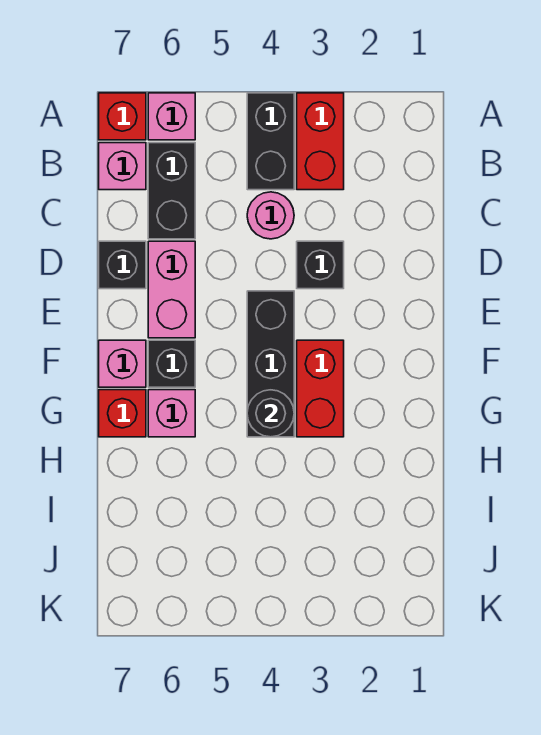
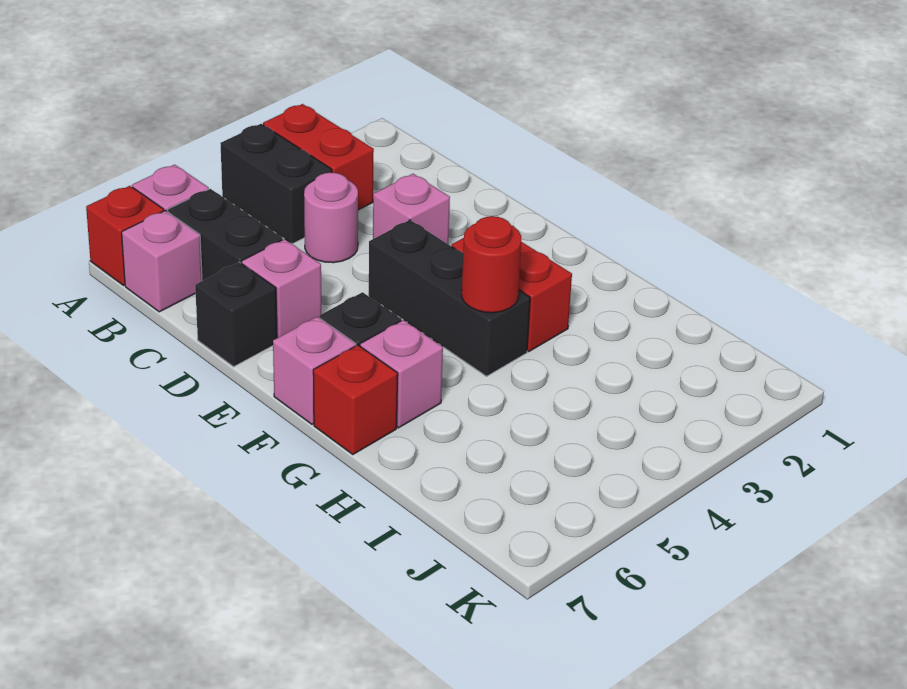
black 1x1 brick [297,241,344,289] -> pink 1x1 brick [373,174,450,244]
pink 1x2 brick [148,241,195,338] -> pink 1x1 brick [242,239,321,338]
black 1x1 round brick [247,390,294,437] -> red 1x1 round brick [462,216,521,313]

